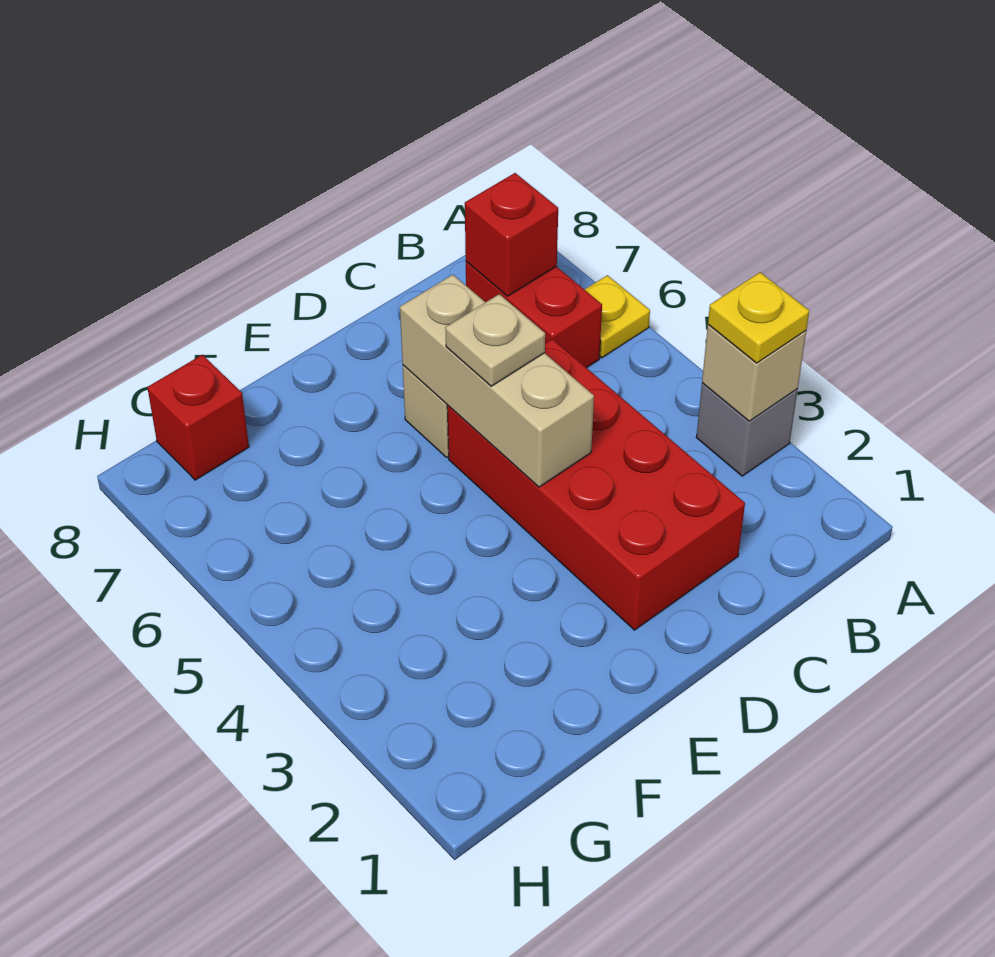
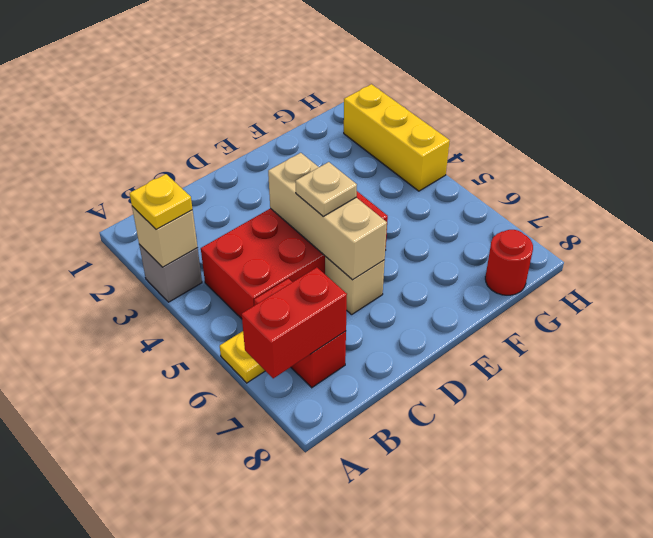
red 1x1 brick [465,173,558,296] -> red 1x2 brick [242,267,347,378]
red 2x4 brick [447,339,745,630] -> red 2x4 brick turned to [201,191,388,319]
red 1x1 brick [147,355,249,480] -> red 1x1 round brick [485,230,533,295]
none -> yellow 1x3 brick [344,84,450,191]

